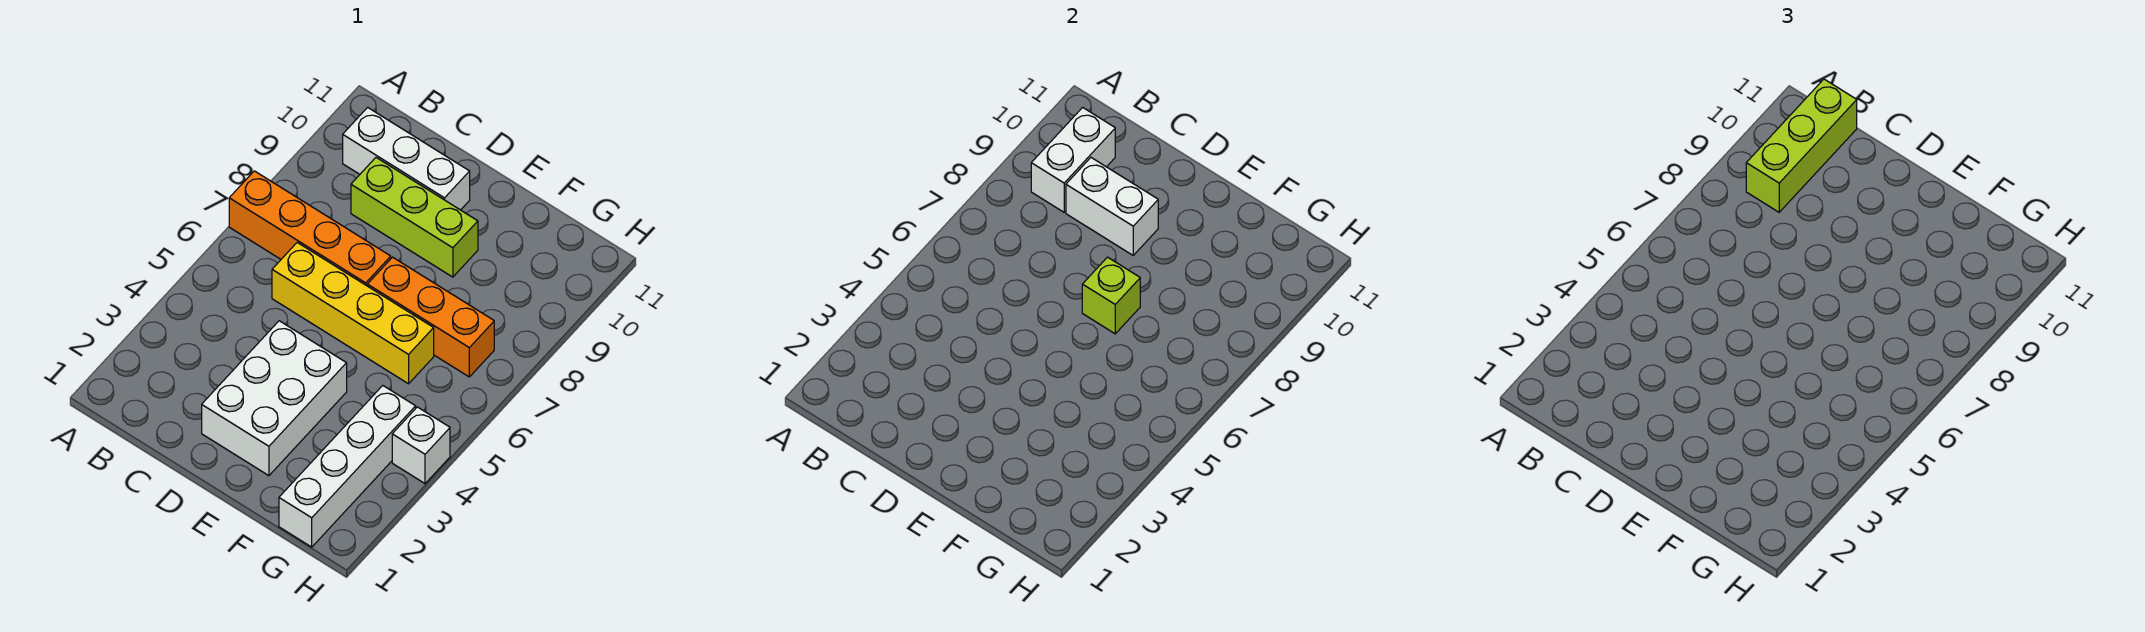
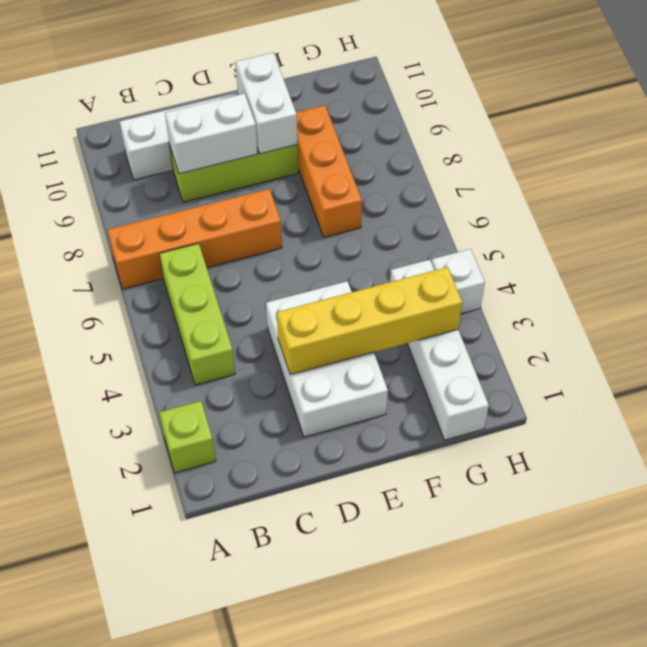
white 1x2 brick [1031,107,1115,212] -> white 1x2 brick moved to [236,53,297,154]
lime 1x3 brick [1746,79,1857,212] -> lime 1x3 brick moved to [159,243,235,385]
yellow 1x4 brick [272,243,434,384] -> yellow 1x4 brick moved to [277,267,462,375]
orange 1x3 brick [367,257,494,377] -> orange 1x3 brick turned to [296,105,362,237]
lime 1x1 brick [1082,257,1140,334] -> lime 1x1 brick moved to [159,401,216,473]

